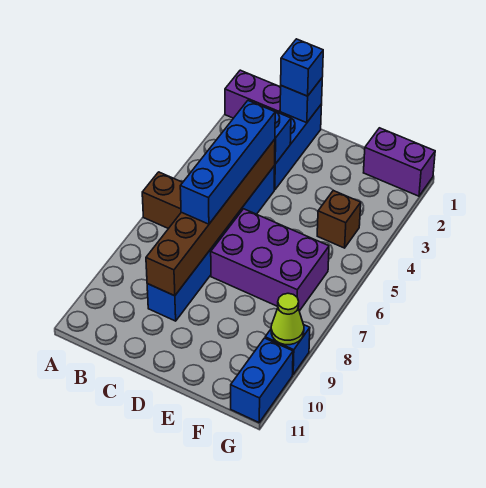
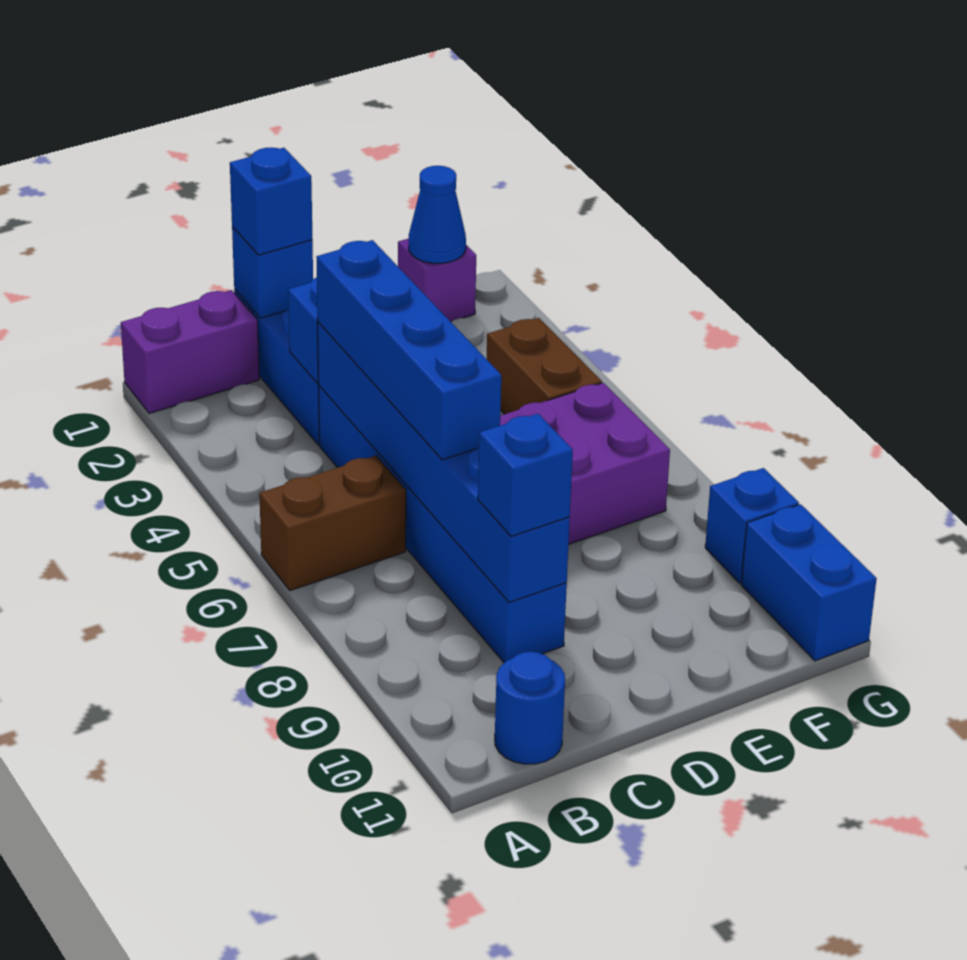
none -> blue 1x1 round brick [495,652,565,764]
brown 1x6 brick [146,139,275,296] -> blue 1x6 brick [318,322,570,603]
none -> blue 1x1 brick [478,414,573,537]
purple 1x2 brick [364,128,435,196] -> purple 1x1 brick [398,239,476,322]
none -> blue 1x1 cone [409,166,466,264]
brown 1x1 brick [317,190,361,248] -> brown 1x2 brick [487,318,602,414]
lime 1x1 cone [271,293,304,345] -> none

